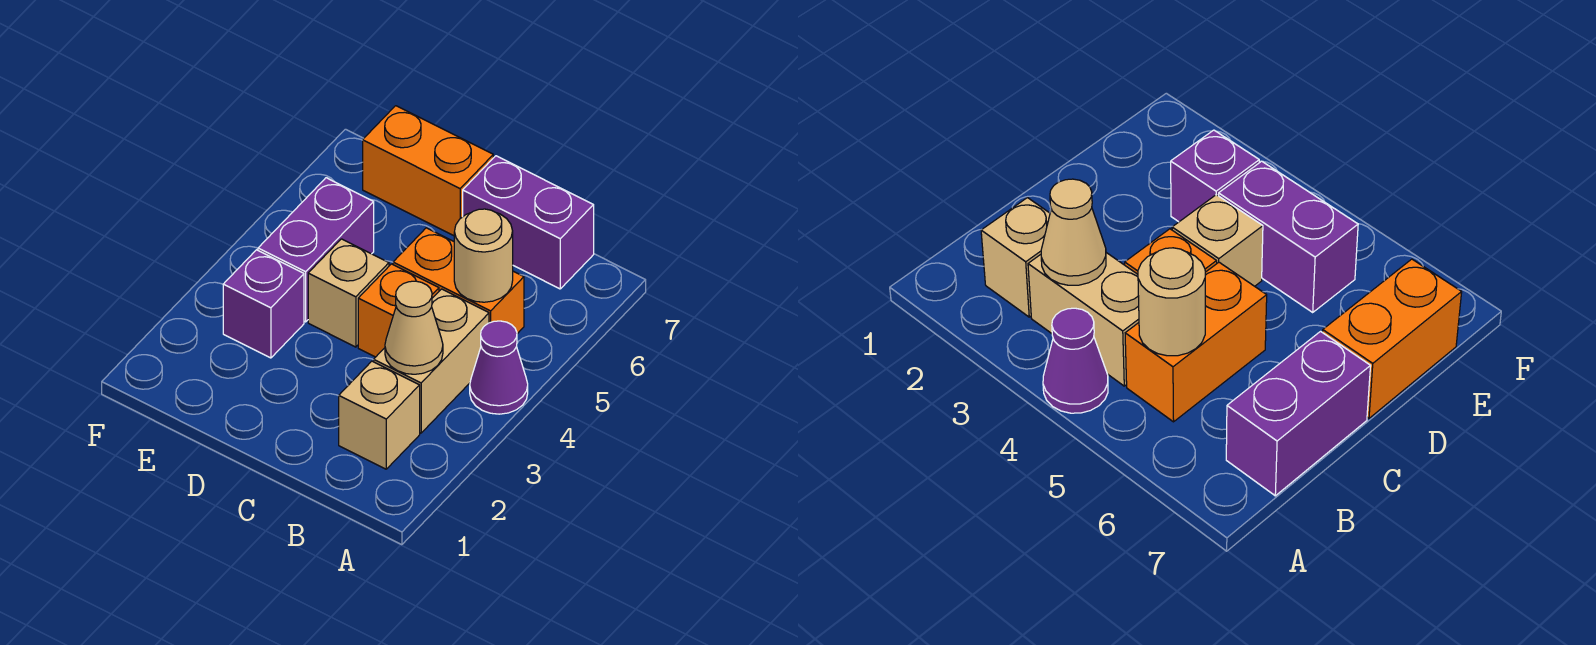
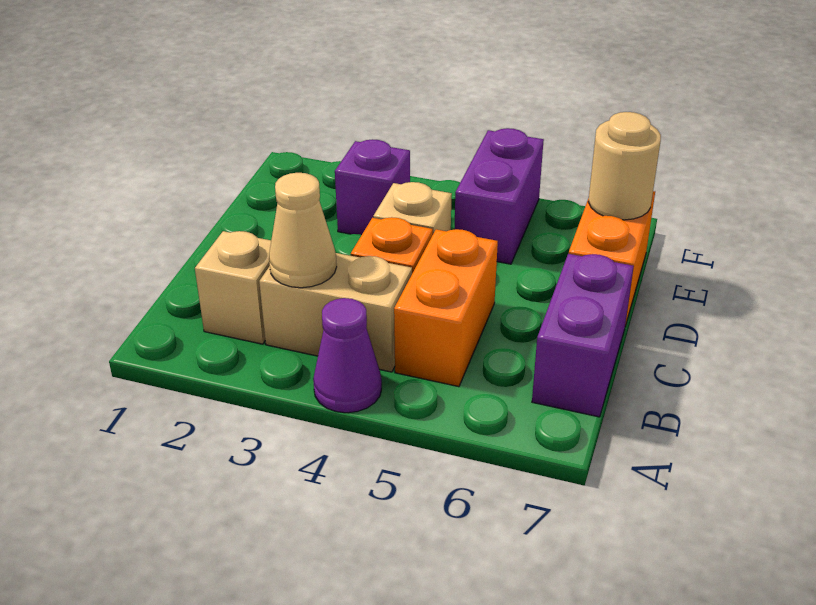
tan 1x1 round brick [454,209,513,302] -> tan 1x1 round brick moved to [588,112,661,220]
purple 1x2 brick [258,178,374,322] -> purple 1x2 brick turned to [454,128,544,264]

